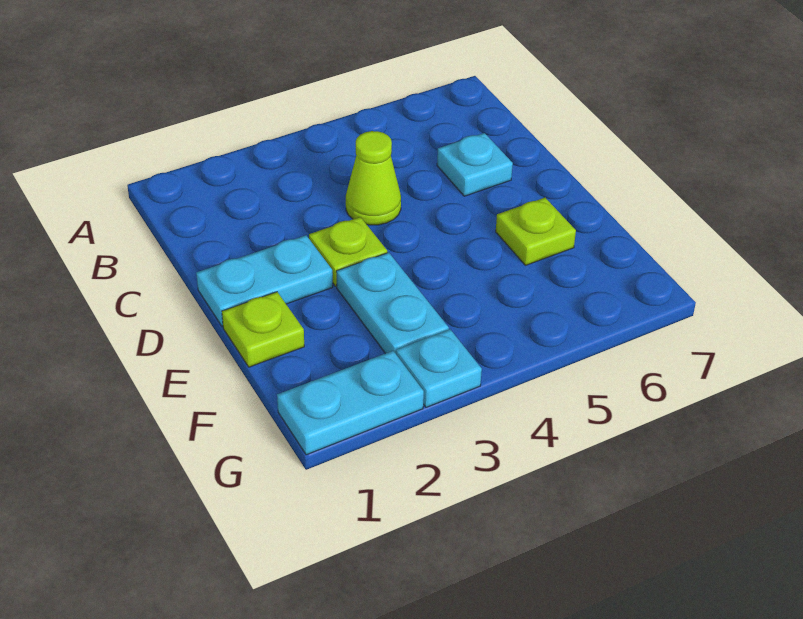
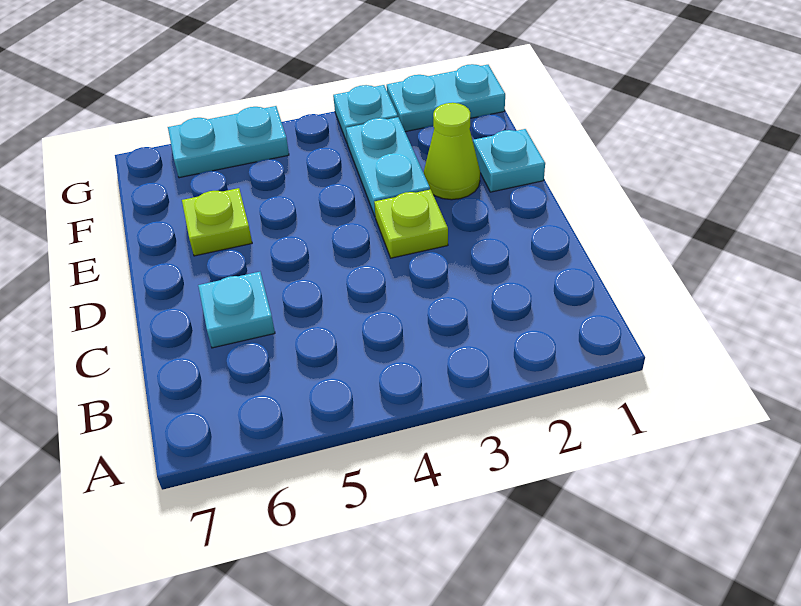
lime 1x1 cone [346,131,401,225] -> lime 1x1 cone moved to [424,103,480,200]
cyan 1x2 plate [196,235,333,327] -> cyan 1x2 plate moved to [168,106,289,178]
lime 1x1 plate [222,292,304,367] -> cyan 1x1 plate [473,129,545,192]

